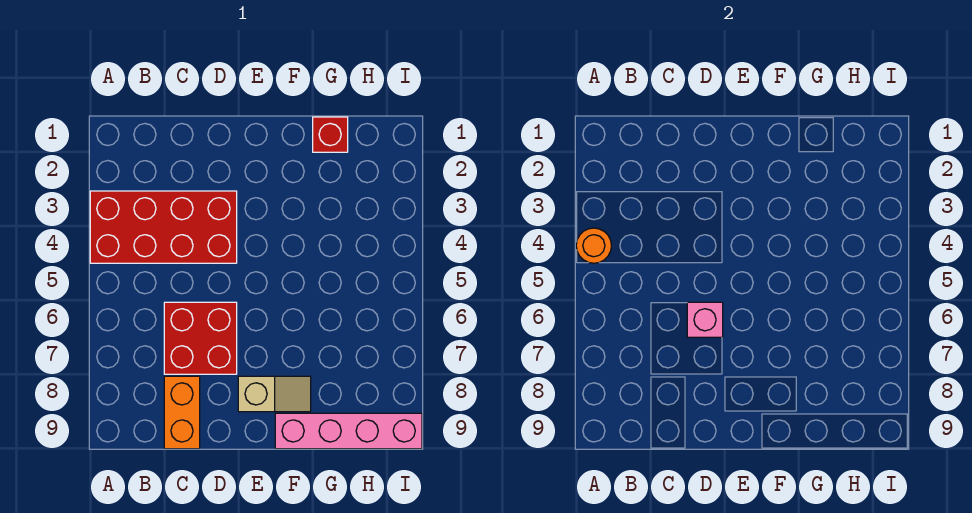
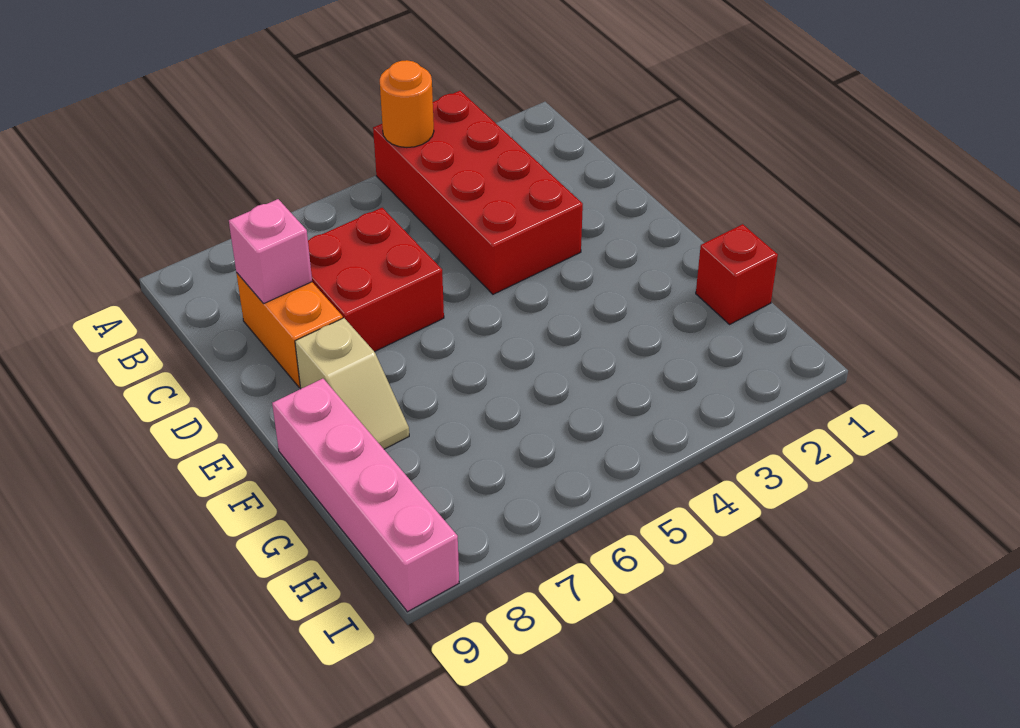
orange 1x2 brick [164,376,200,449] -> orange 1x2 brick turned to [236,273,343,388]
pink 1x1 brick [687,302,723,337] -> pink 1x1 brick moved to [229,199,312,304]

